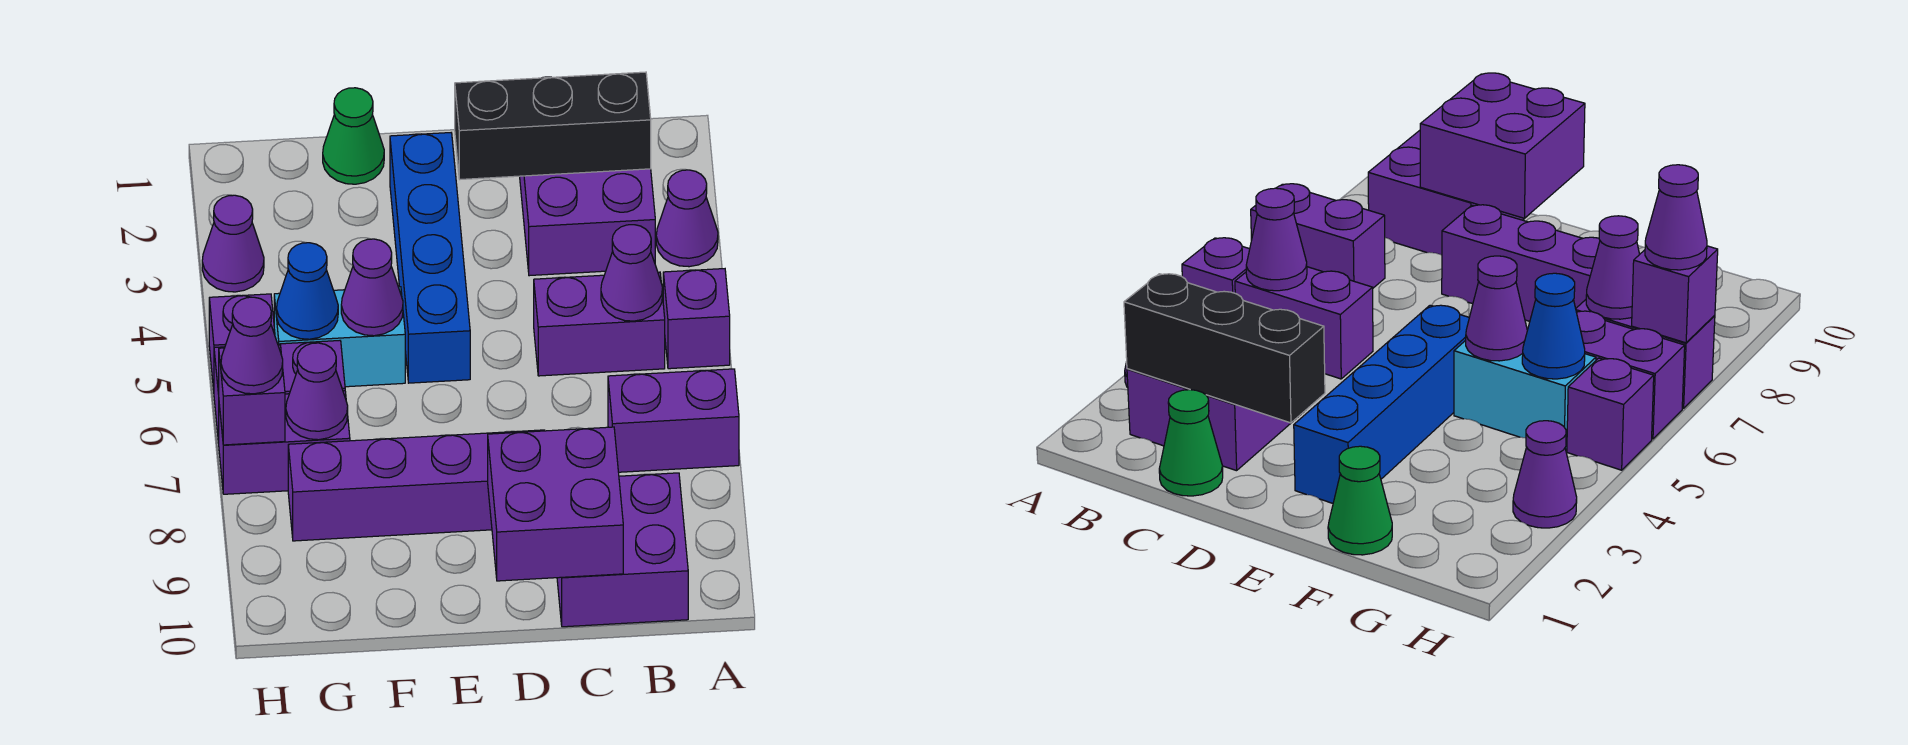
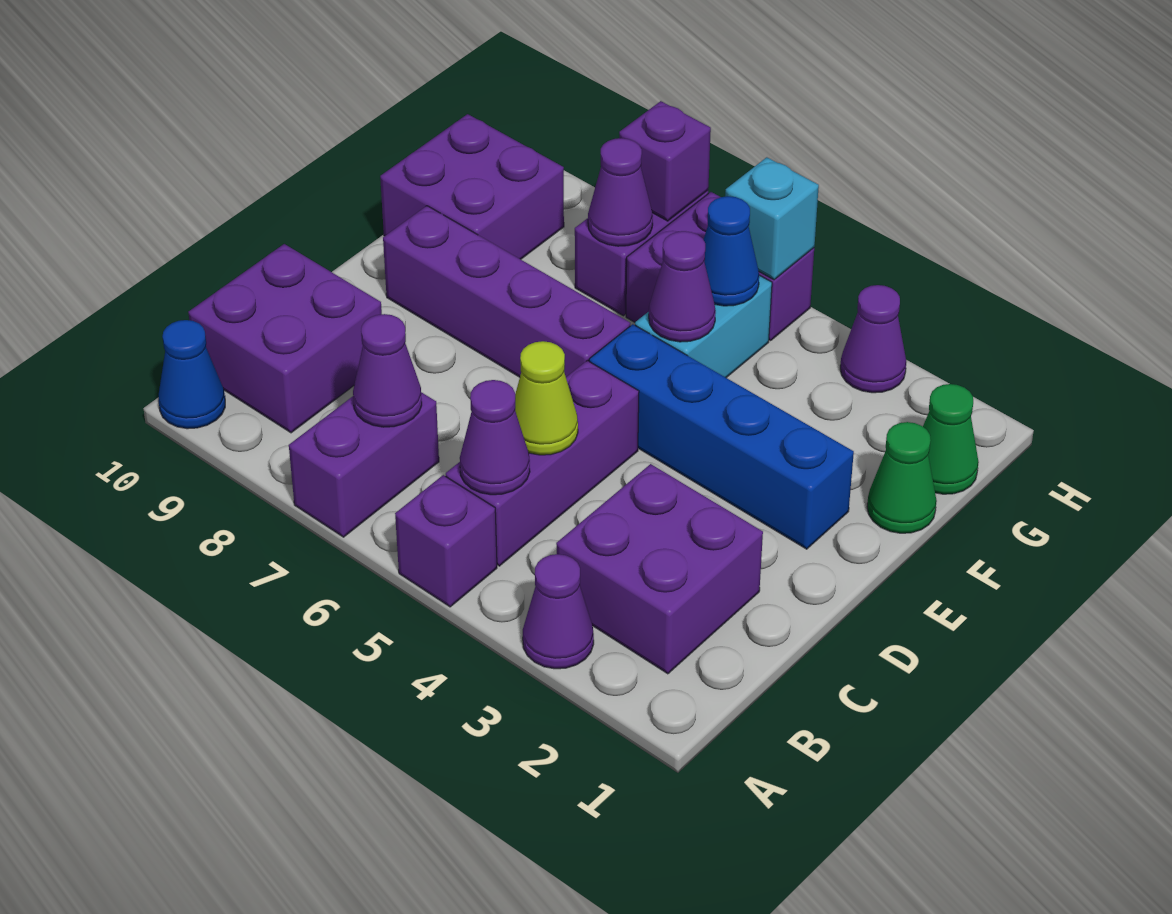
none -> blue 1x1 cone [158,320,225,429]
black 1x3 brick [455,72,651,179] -> none
purple 1x2 brick [534,272,665,376] -> purple 1x3 brick [446,361,639,566]
green 1x1 cone [1159,390,1223,496] -> green 1x1 cone moved to [923,384,979,494]
none -> lime 1x1 cone [515,341,578,455]
purple 2x2 brick [488,427,623,581] -> purple 2x2 brick moved to [380,114,564,259]
purple 1x4 brick [288,430,545,541] -> purple 1x4 brick turned to [383,206,630,377]
none -> cyan 1x1 brick [725,157,819,280]
purple 1x1 cone [221,297,283,394] -> purple 1x1 cone moved to [353,314,422,427]

